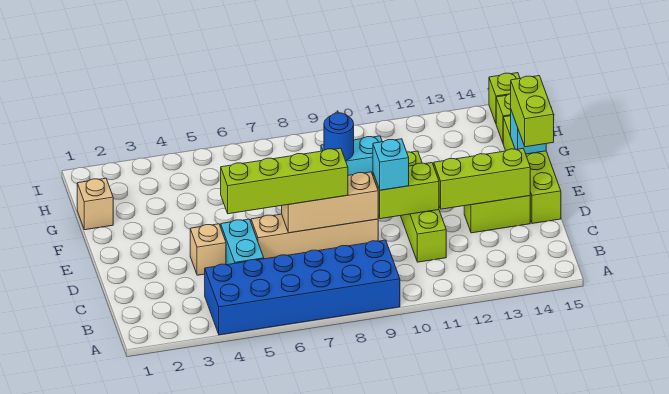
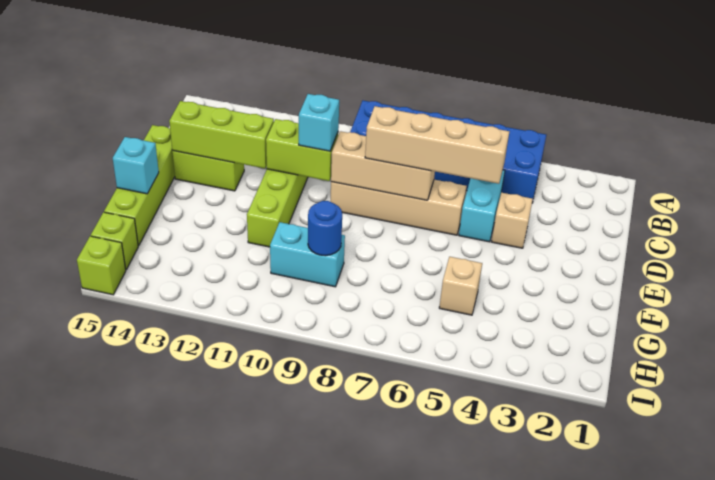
lime 1x4 brick [221,148,348,214] -> tan 1x4 brick [365,106,509,184]
lime 1x2 brick [511,76,554,147] -> none
tan 1x1 brick [77,178,113,230] -> tan 1x1 brick moved to [439,257,482,315]

